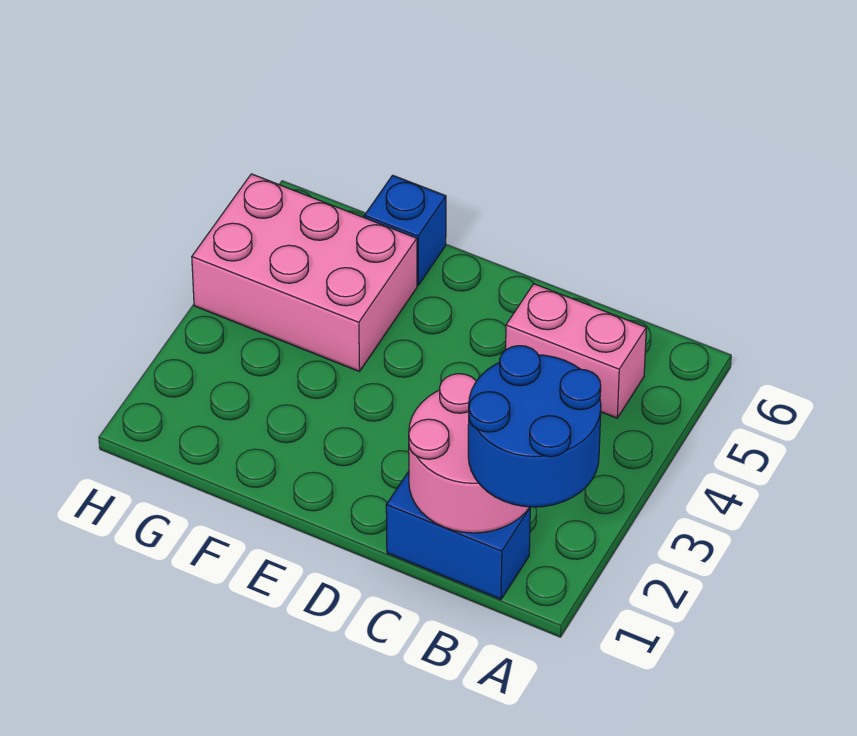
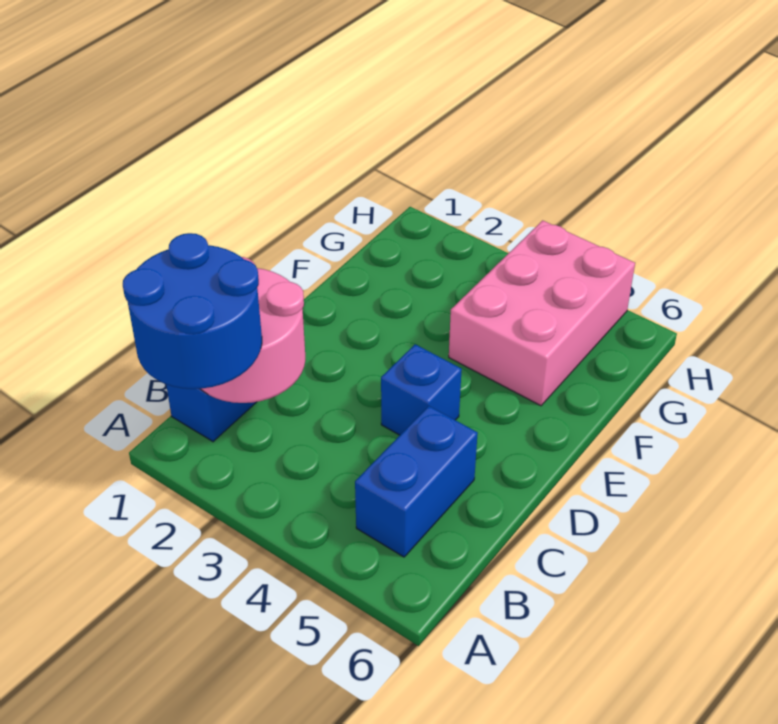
pink 1x2 brick [506,284,646,418] -> blue 1x2 brick [355,406,478,557]
blue 1x1 brick [365,175,446,285] -> blue 1x1 brick moved to [381,344,462,435]

